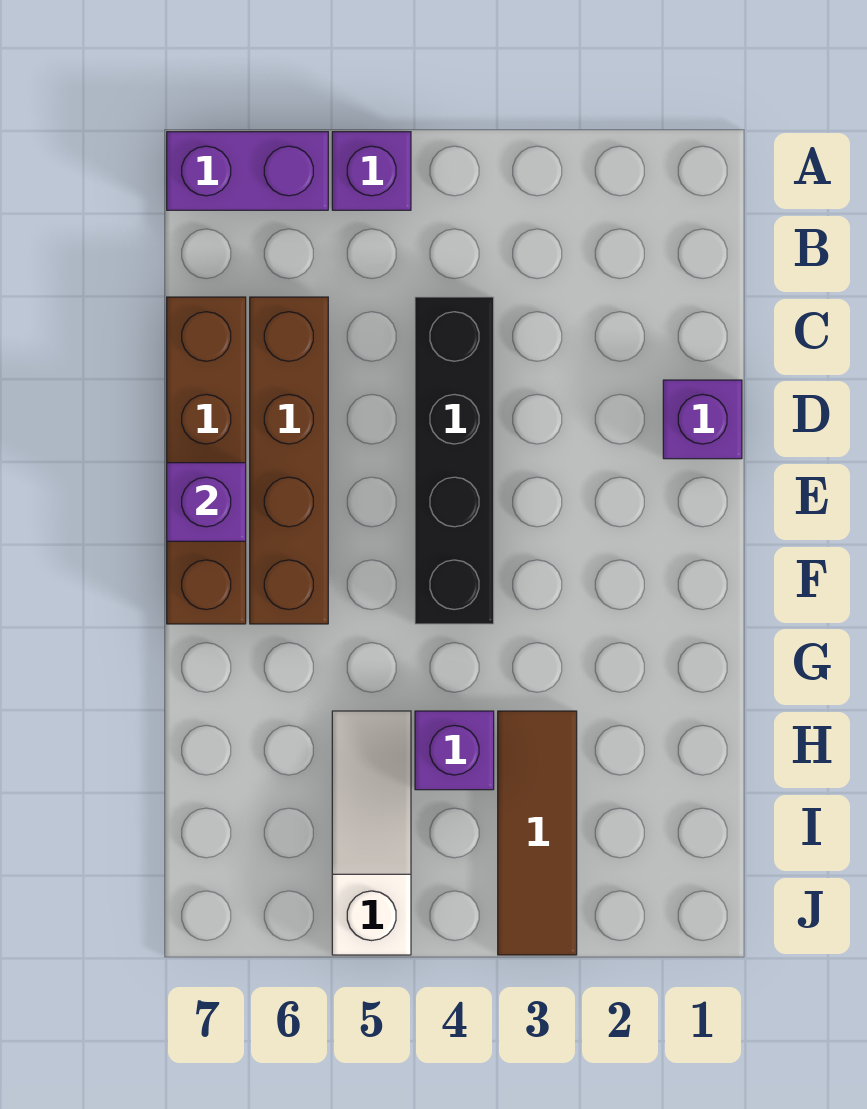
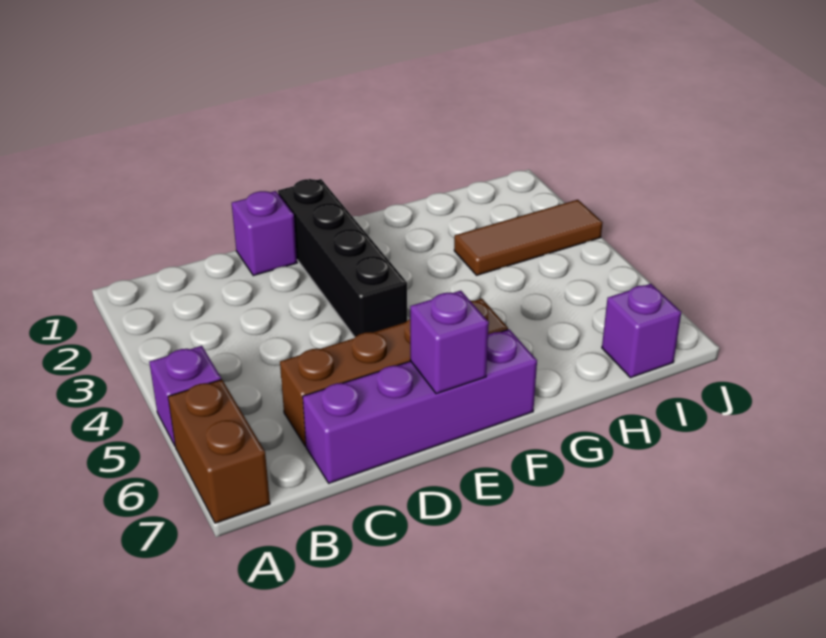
purple 1x2 brick [167,132,328,210] -> brown 1x2 brick [168,379,270,523]
black 1x4 brick [415,297,494,624] -> black 1x4 brick turned to [278,179,407,337]
brown 1x4 brick [167,297,246,624] -> purple 1x4 brick [303,329,537,483]
purple 1x1 brick [415,711,494,790] -> purple 1x1 brick moved to [602,284,681,378]
white 1x3 slope [332,711,411,955] -> none

